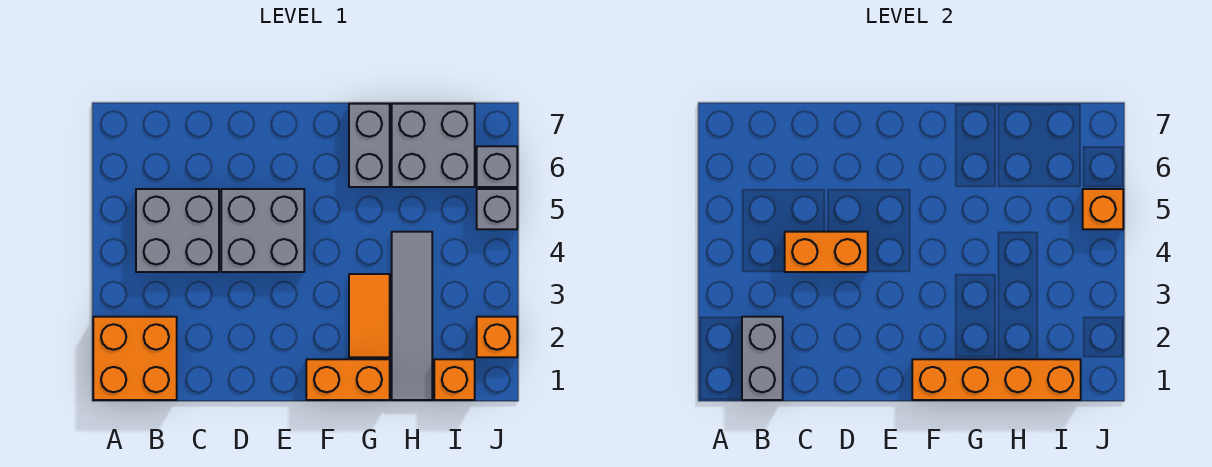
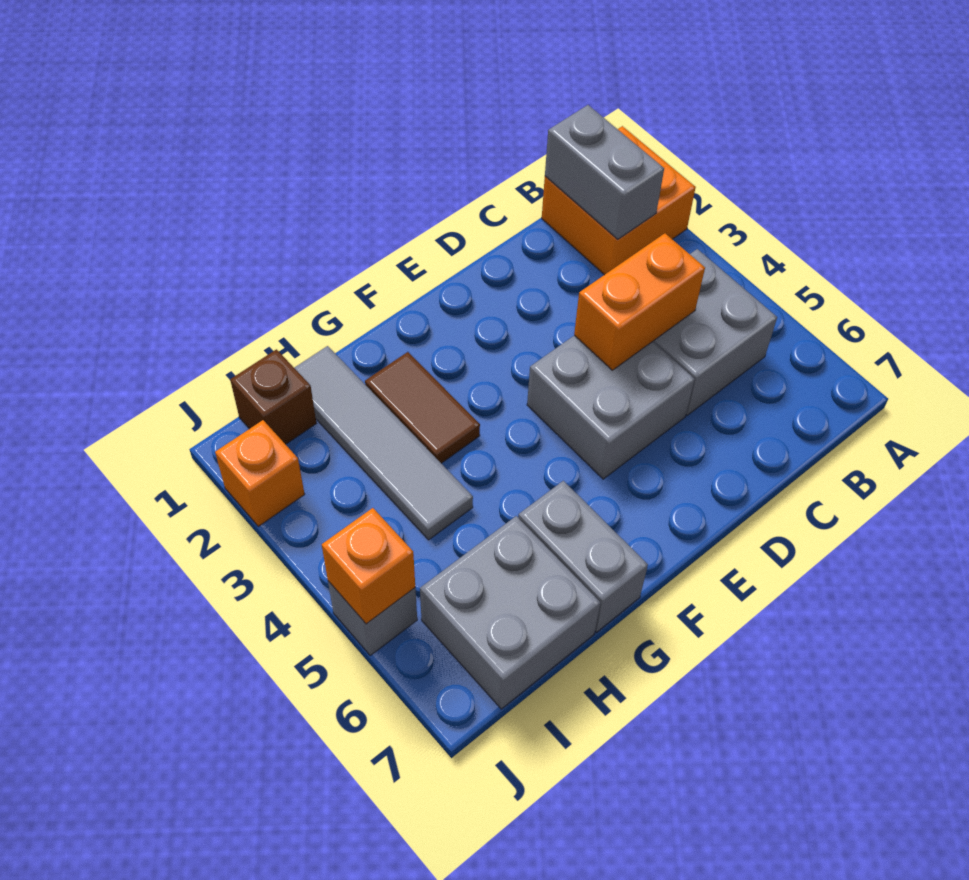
orange 1x2 brick [306,359,390,400] -> none
orange 1x4 brick [912,359,1081,400] -> none
orange 1x2 tile [349,274,390,357] -> brown 1x2 tile [365,352,480,463]
orange 1x1 brick [434,359,475,400] -> brown 1x1 brick [230,349,316,444]
grey 1x1 brick [477,146,517,187] -> none

